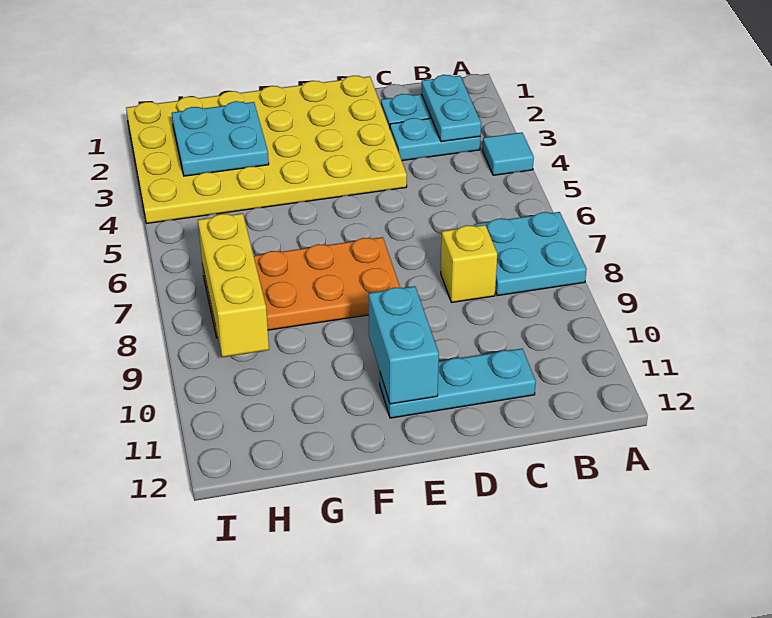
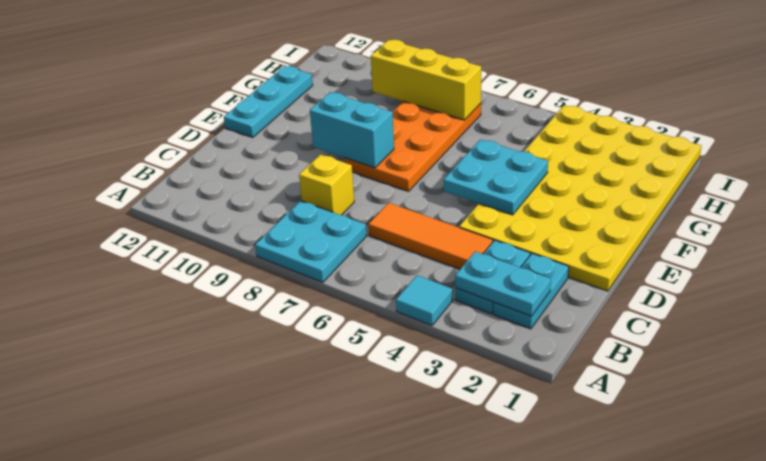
none -> orange 1x3 tile [369,203,493,269]
cyan 1x3 plate [380,349,536,418] -> cyan 1x3 plate moved to [224,66,313,137]
cyan 1x2 brick [369,286,439,404] -> cyan 1x2 brick moved to [310,92,394,168]
cyan 2x2 plate [172,101,269,176] -> cyan 2x2 plate moved to [444,139,548,215]

